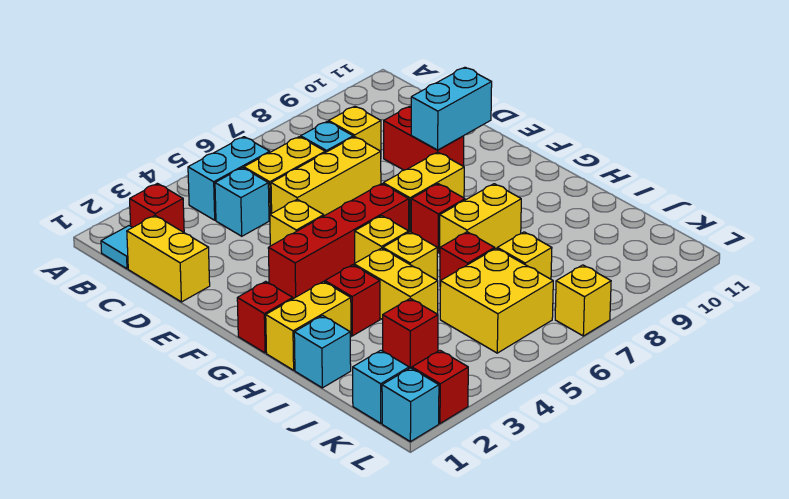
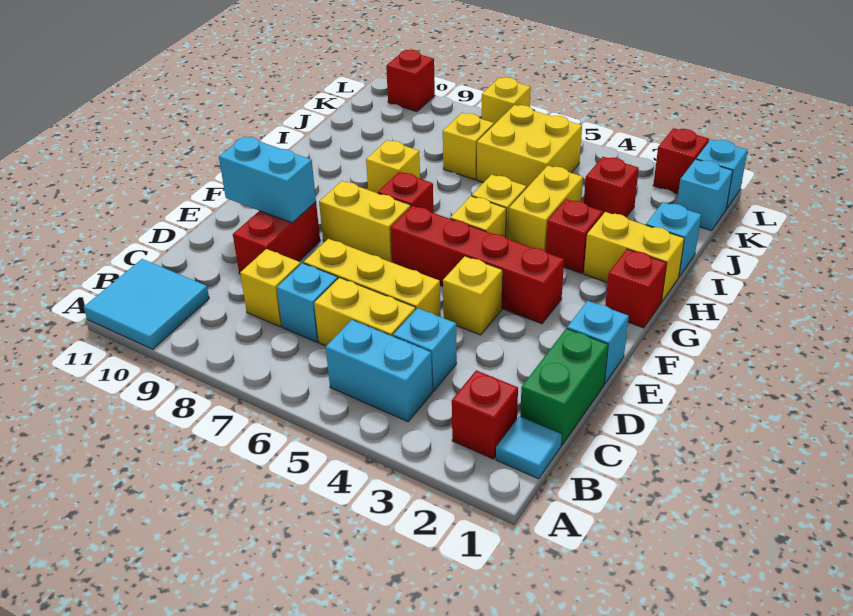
none -> cyan 2x2 tile [84,259,209,349]
yellow 1x2 brick [127,216,210,302] -> green 1x2 brick [520,328,608,445]
none -> cyan 1x1 brick [567,301,629,384]
yellow 1x2 brick [440,184,521,249] -> yellow 1x1 brick [366,140,420,193]
red 1x1 brick [440,232,495,286] -> red 1x1 brick moved to [386,50,435,112]

